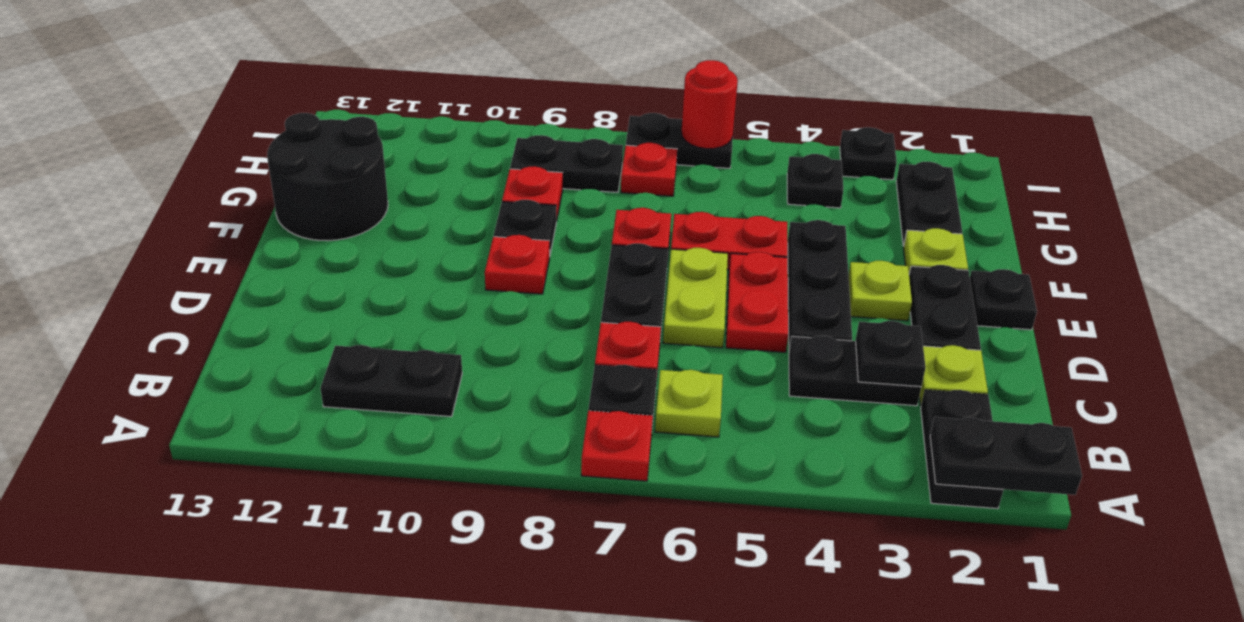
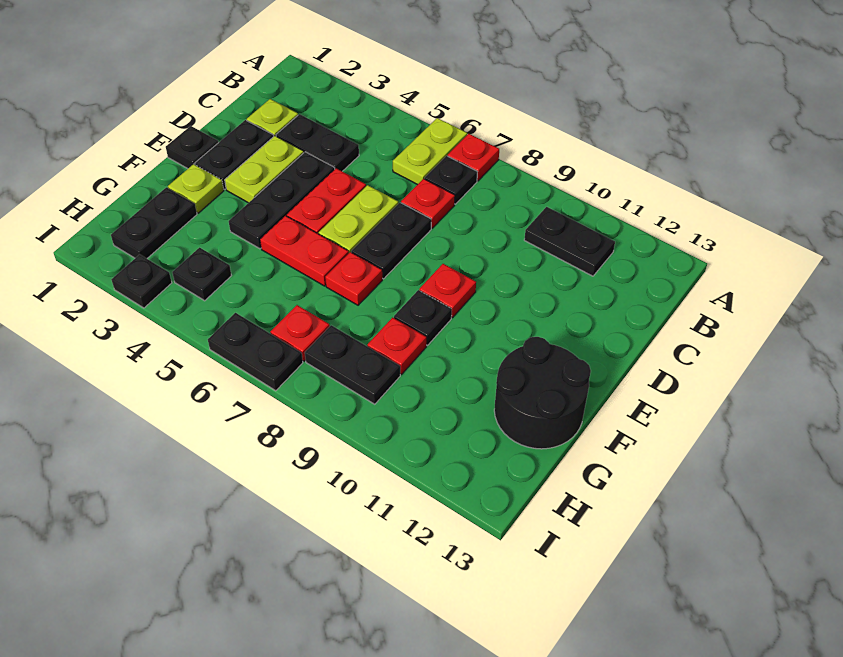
black 1x2 plate [930,417,1082,495] -> none
black 1x2 plate [921,390,1004,509] -> none
lime 1x1 plate [655,370,723,437] -> lime 1x2 plate [393,118,467,185]
black 1x1 plate [856,321,926,387] -> none
lime 1x1 plate [849,261,912,321] -> lime 1x2 plate [225,136,304,203]
red 1x1 round brick [681,60,738,149] -> none

